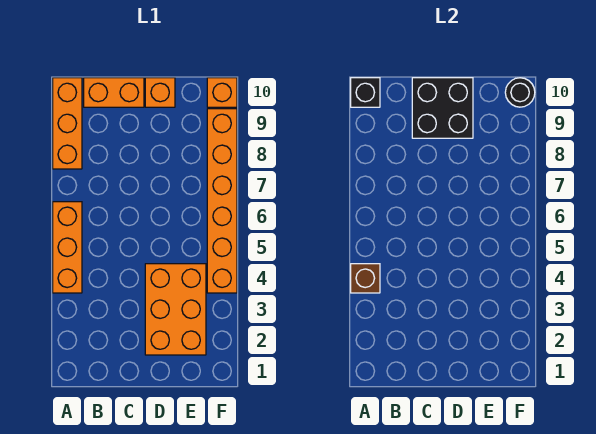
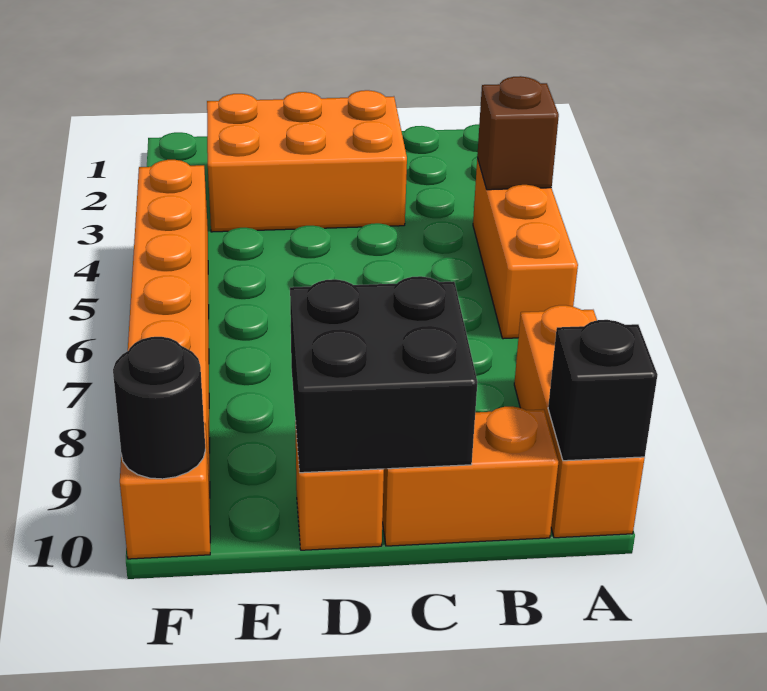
orange 2x3 brick [145,264,206,355] -> orange 2x3 brick turned to [207,90,407,232]

